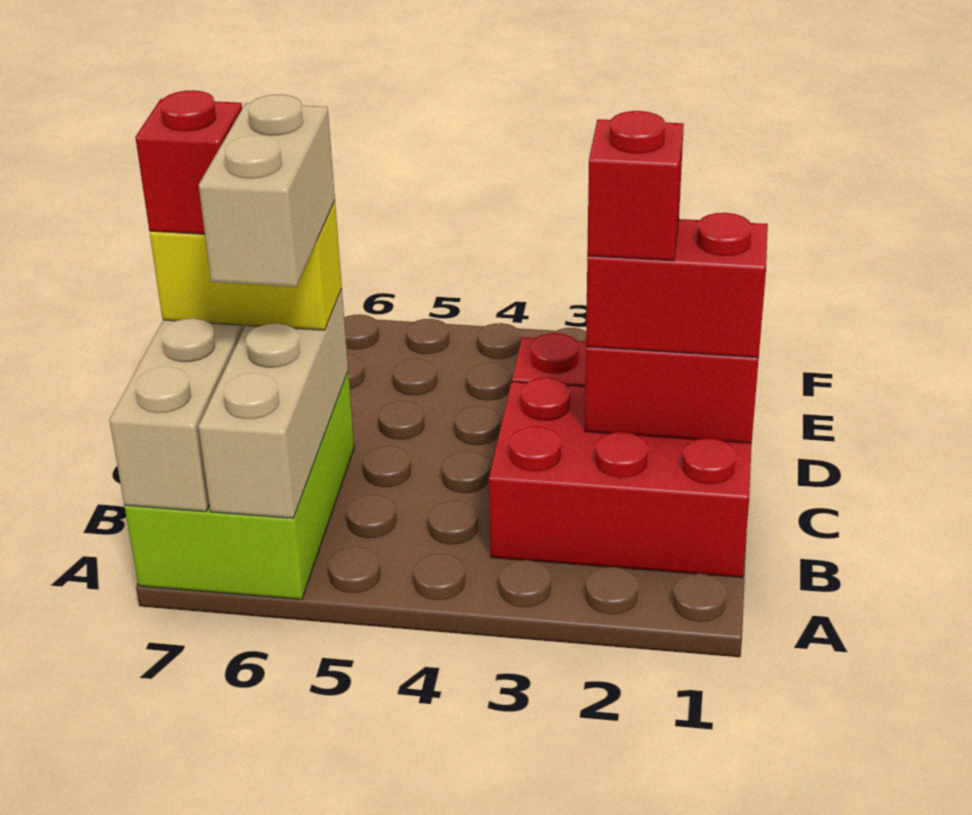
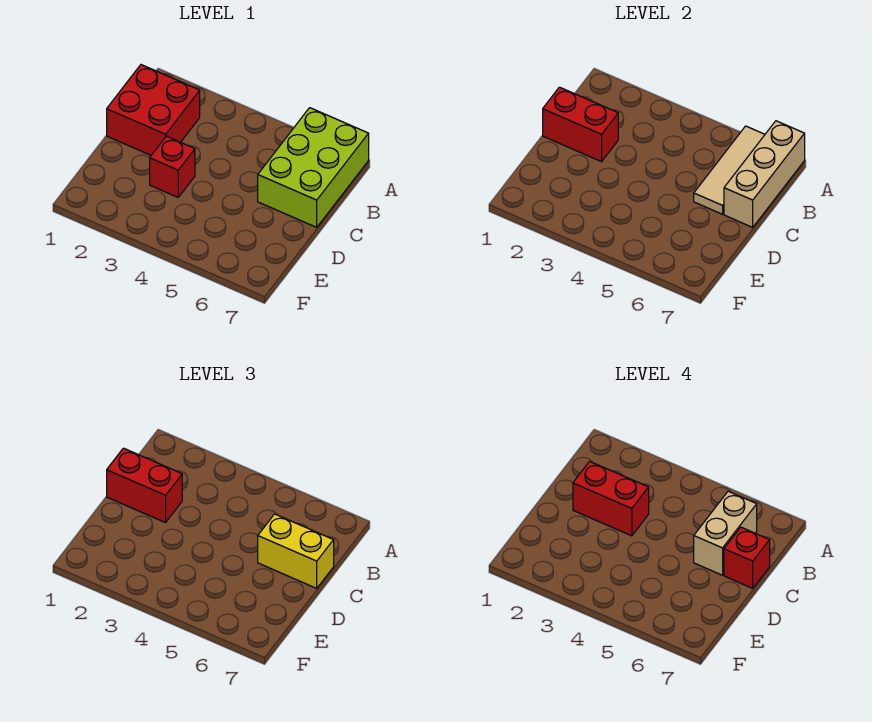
tan 1x3 brick [198,289,348,518] -> tan 1x3 tile [694,126,765,214]
red 2x3 brick [489,378,752,577] -> red 2x2 brick [107,65,200,155]
red 1x1 brick [587,111,684,261] -> red 1x2 brick [573,461,649,536]

